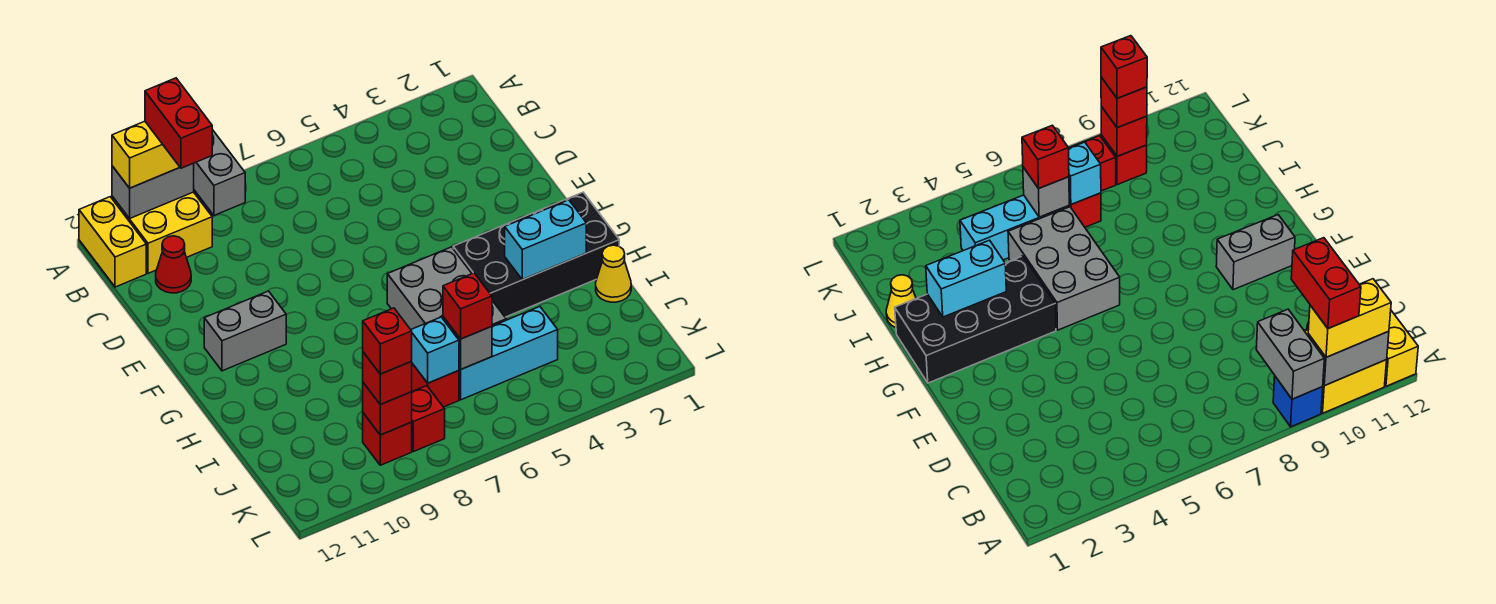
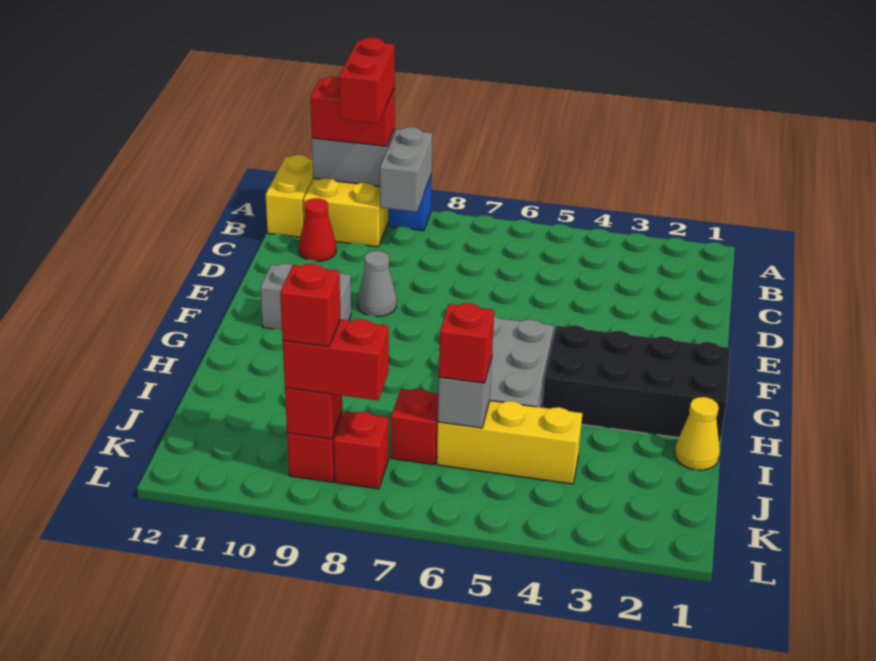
yellow 1x2 brick [112,121,180,188] -> red 1x2 brick [311,77,395,146]
none -> grey 1x1 cone [358,251,397,317]
cyan 1x2 brick [505,200,586,280] -> none
cyan 1x3 brick [459,307,558,400] -> yellow 1x3 brick [437,401,582,484]
cyan 1x1 brick [411,317,459,383] -> none
red 1x1 brick [363,352,412,405] -> red 1x2 brick [283,319,389,400]

